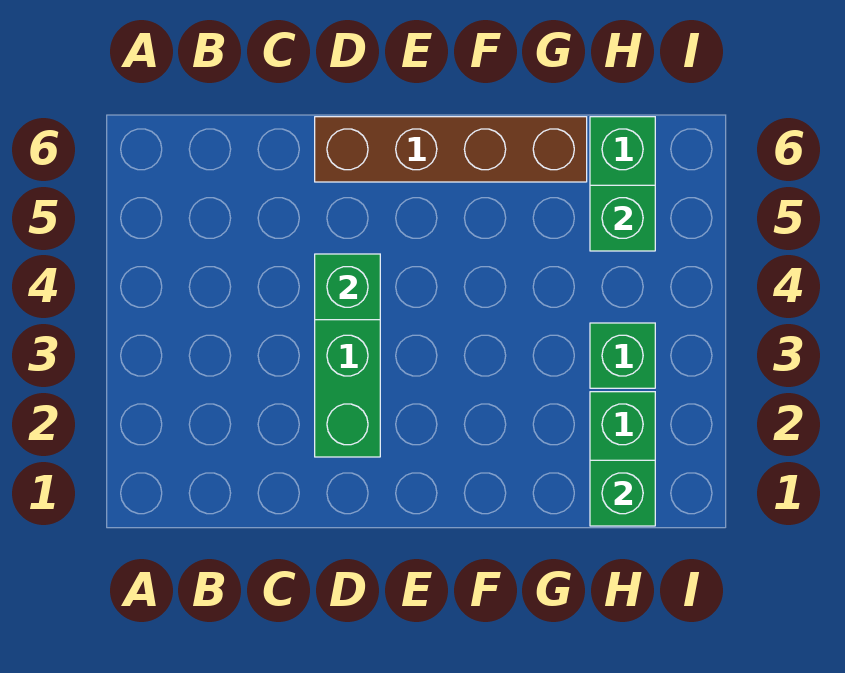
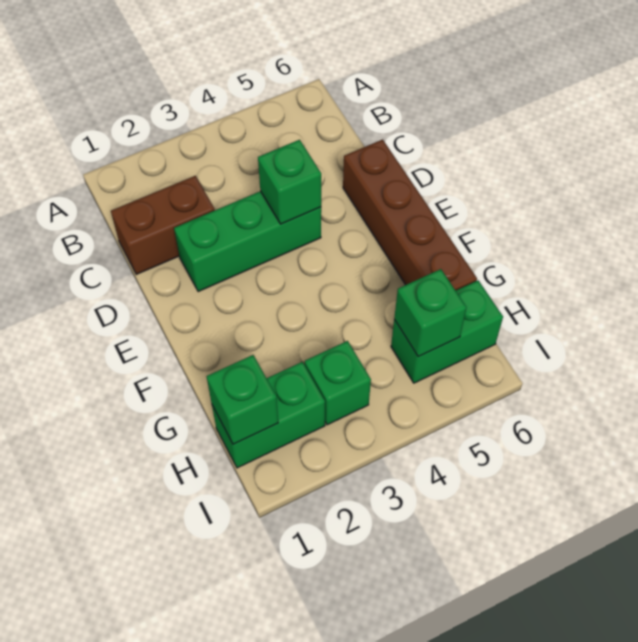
none -> brown 1x2 brick [111,176,215,274]

